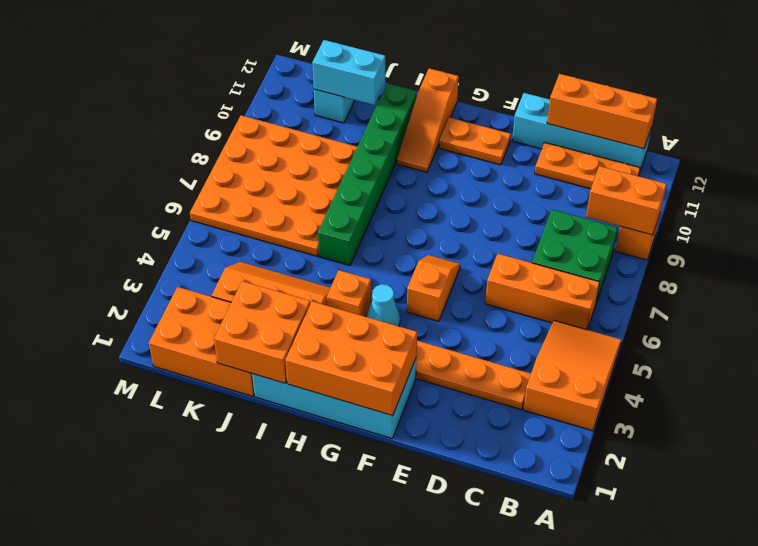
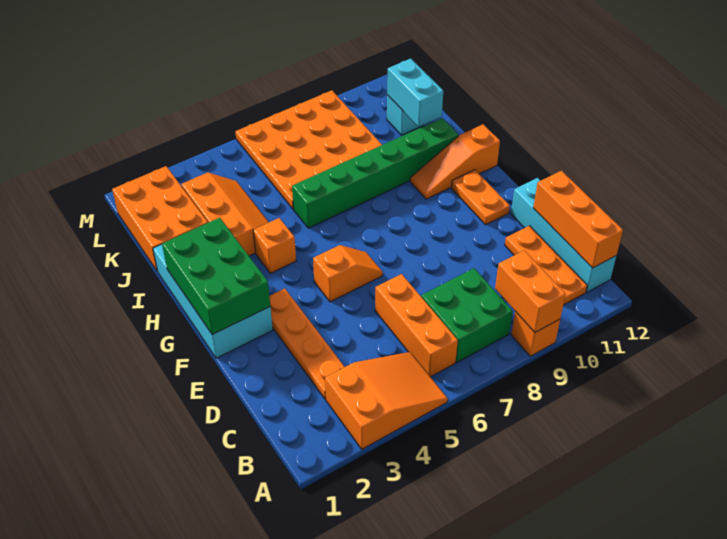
orange 2x3 brick [285,301,417,416] -> green 2x3 brick [162,218,270,335]
cyan 1x1 cone [366,284,400,326] -> none
orange 2x2 brick [214,281,310,383] -> none

